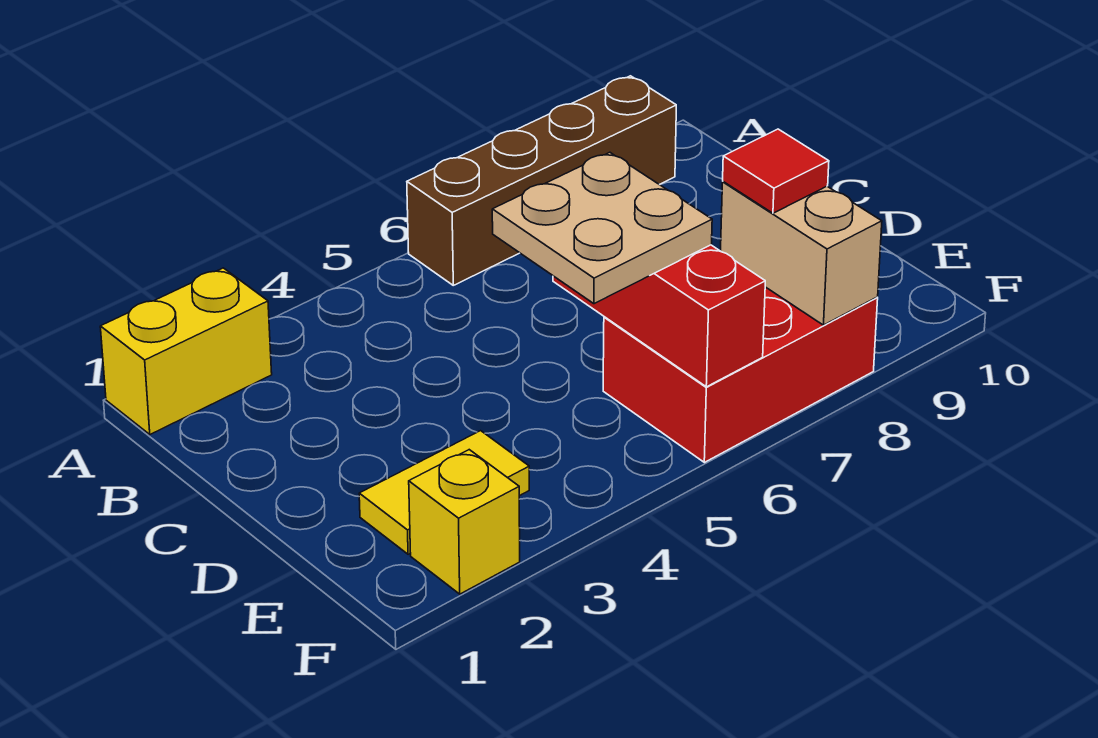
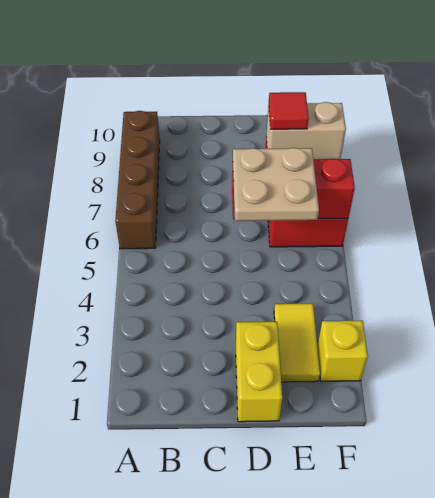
yellow 1x2 brick [100,268,272,434] -> yellow 1x2 brick moved to [236,322,282,422]

